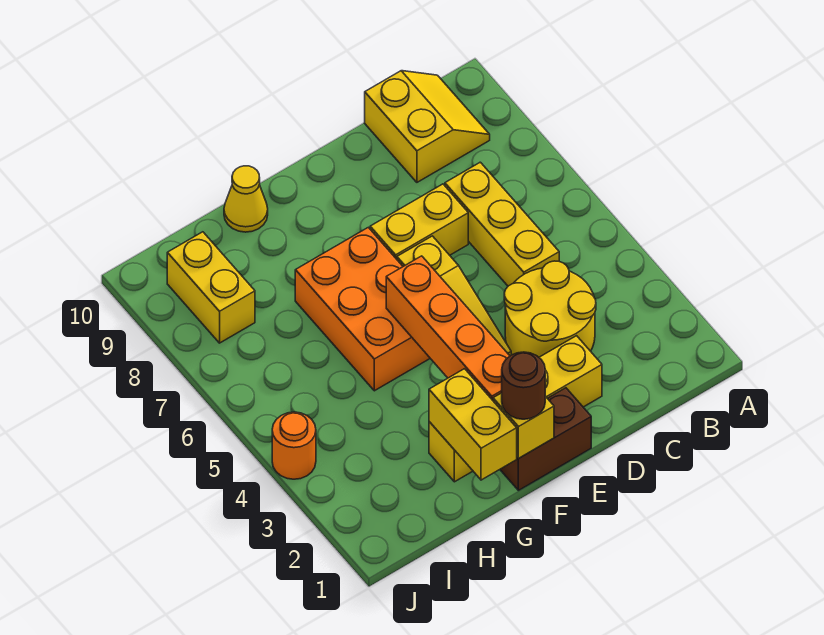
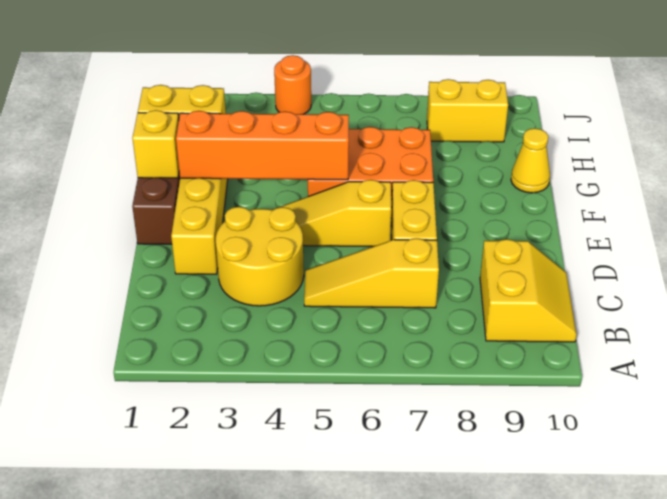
yellow 2x2 slope [365,71,490,182] -> yellow 2x2 slope turned to [480,239,577,342]
yellow 1x3 brick [445,162,559,286] -> yellow 1x3 slope [304,238,439,308]
brown 1x1 round brick [502,352,545,419] -> none

